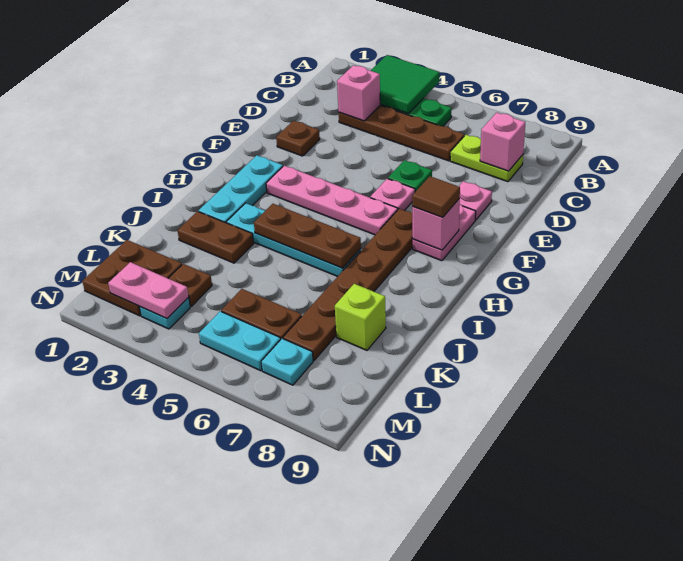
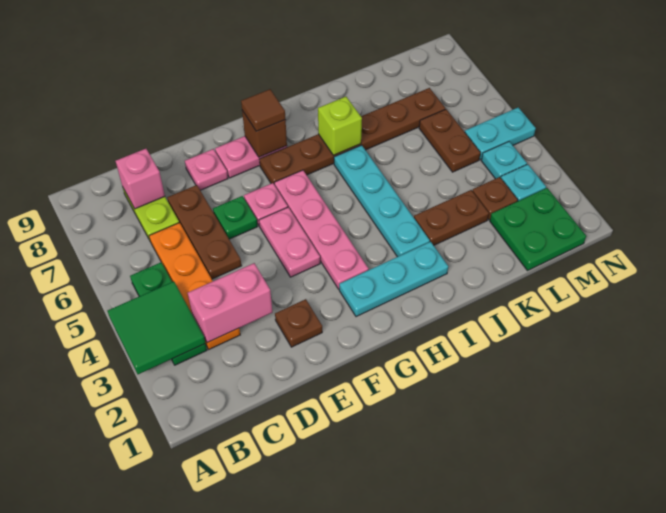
brown 1x4 plate [339,106,464,161] -> orange 1x4 plate [149,223,240,349]
pink 1x1 brick [337,65,380,121] -> pink 1x2 brick [188,263,272,343]
pink 1x1 brick [412,199,460,250] -> brown 1x1 brick [242,110,287,157]
brown 1x3 plate [254,204,361,268] -> brown 1x3 plate moved to [167,185,241,279]
brown 1x2 plate [178,211,254,263] -> brown 1x2 plate turned to [414,190,489,245]
lime 1x1 brick [335,284,386,350] -> lime 1x1 brick moved to [318,97,362,155]
brown 2x2 plate [82,240,182,316] -> green 2x2 plate [490,188,586,271]
pink 1x2 plate [108,262,189,319] -> pink 1x2 plate moved to [259,207,320,277]
cyan 1x2 plate [199,311,281,371] -> cyan 1x2 plate turned to [465,107,536,160]
cyan 1x1 plate [261,338,313,385] -> cyan 1x1 plate moved to [481,142,527,179]

